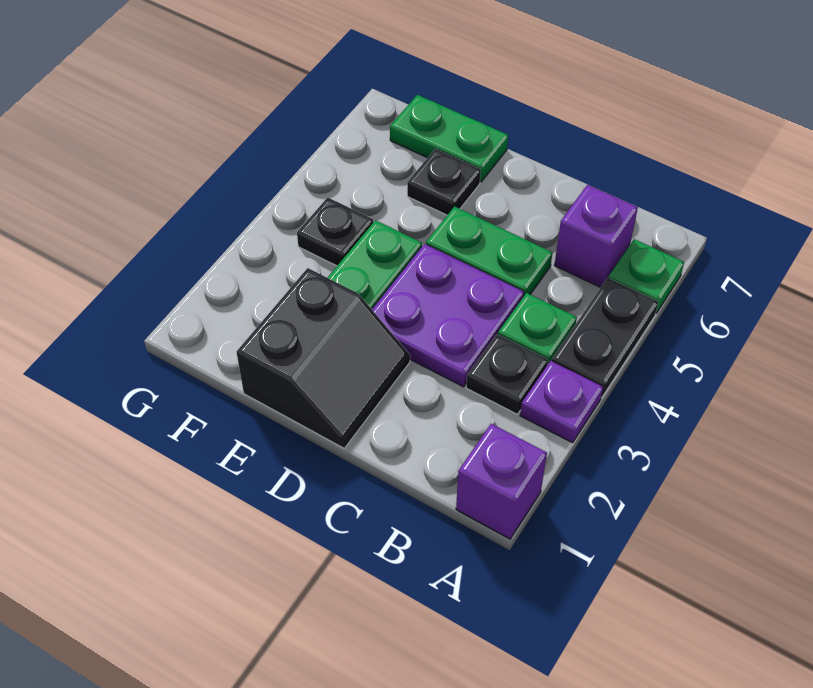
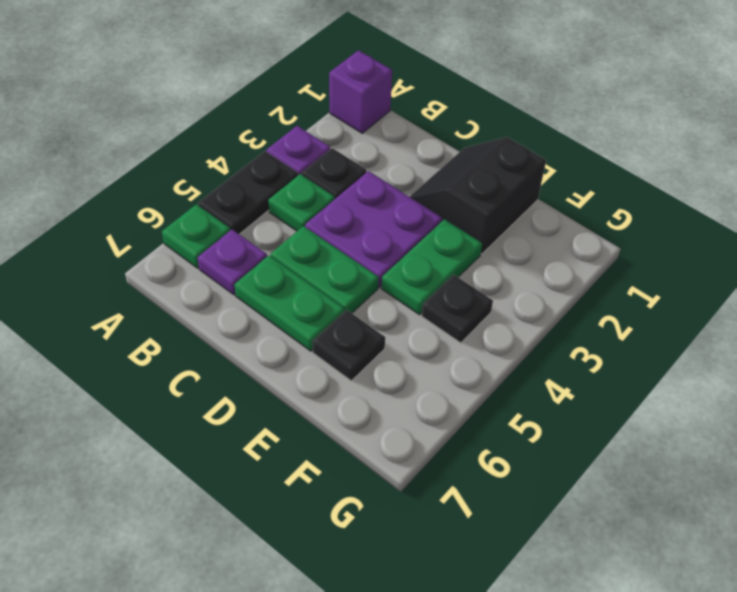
purple 1x1 brick [554,185,638,287] -> purple 1x1 plate [198,230,267,295]
green 1x2 plate [390,95,508,182] -> green 1x2 plate moved to [234,255,344,351]

